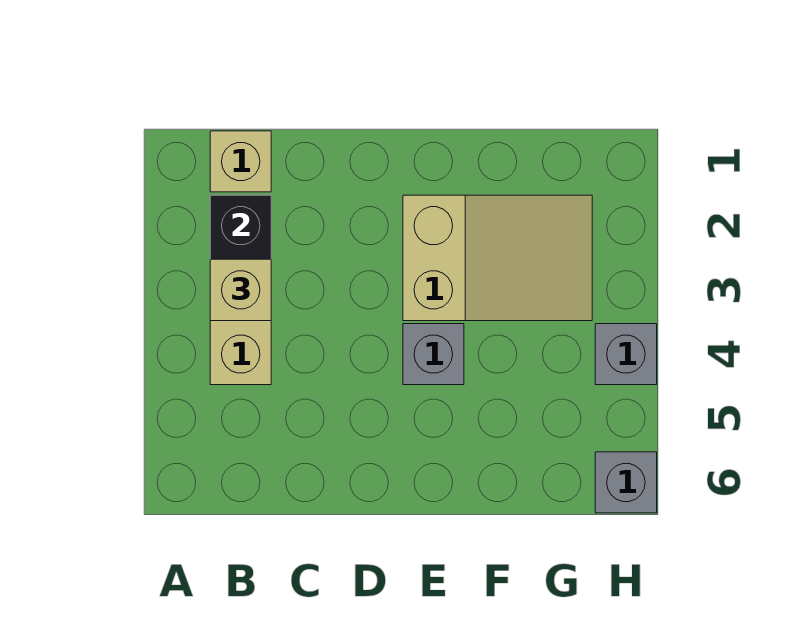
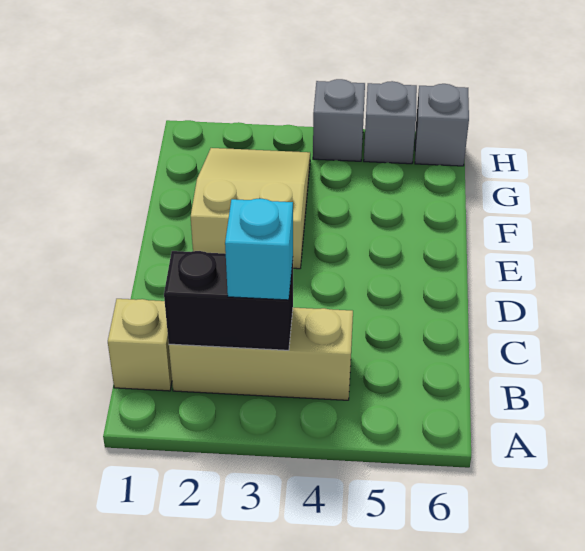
tan 1x1 brick [210,259,271,321] -> cyan 1x1 brick [225,198,293,300]
grey 1x1 brick [403,324,464,385] -> grey 1x1 brick moved to [364,81,417,164]

